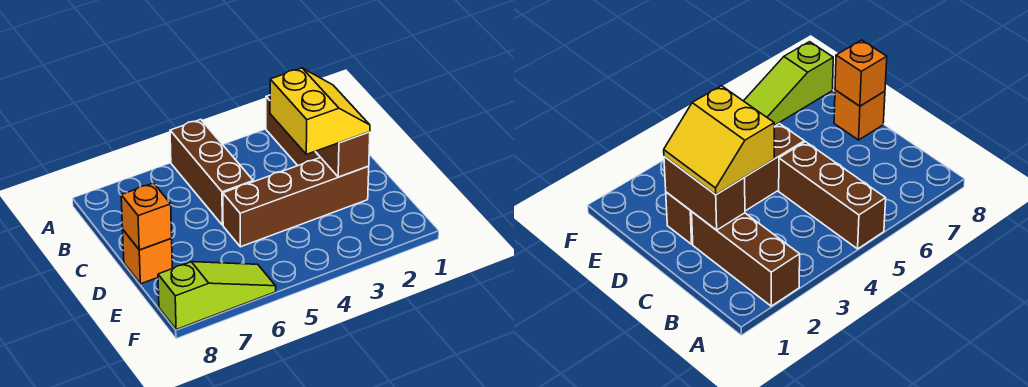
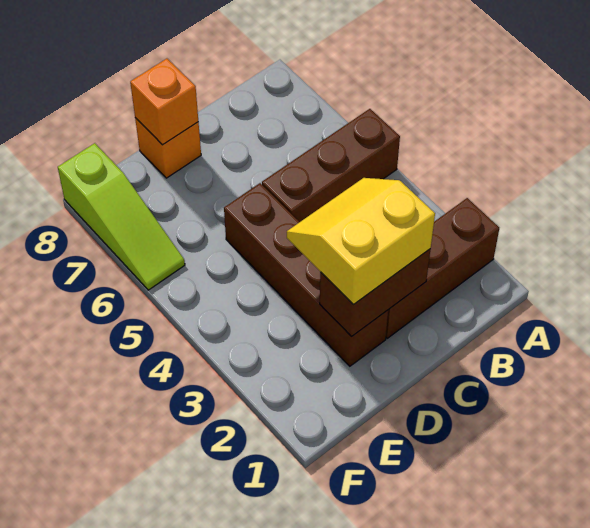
yellow 2x2 slope [270,68,370,154] -> yellow 2x2 slope turned to [287,178,435,305]

